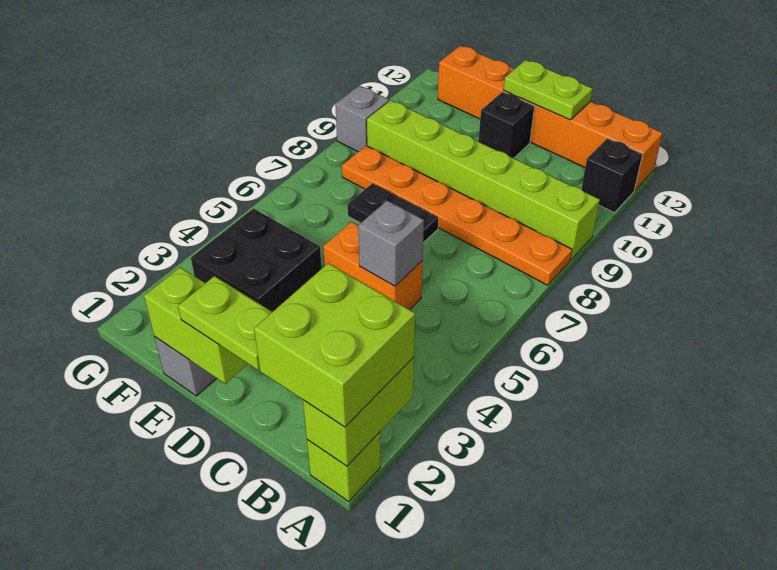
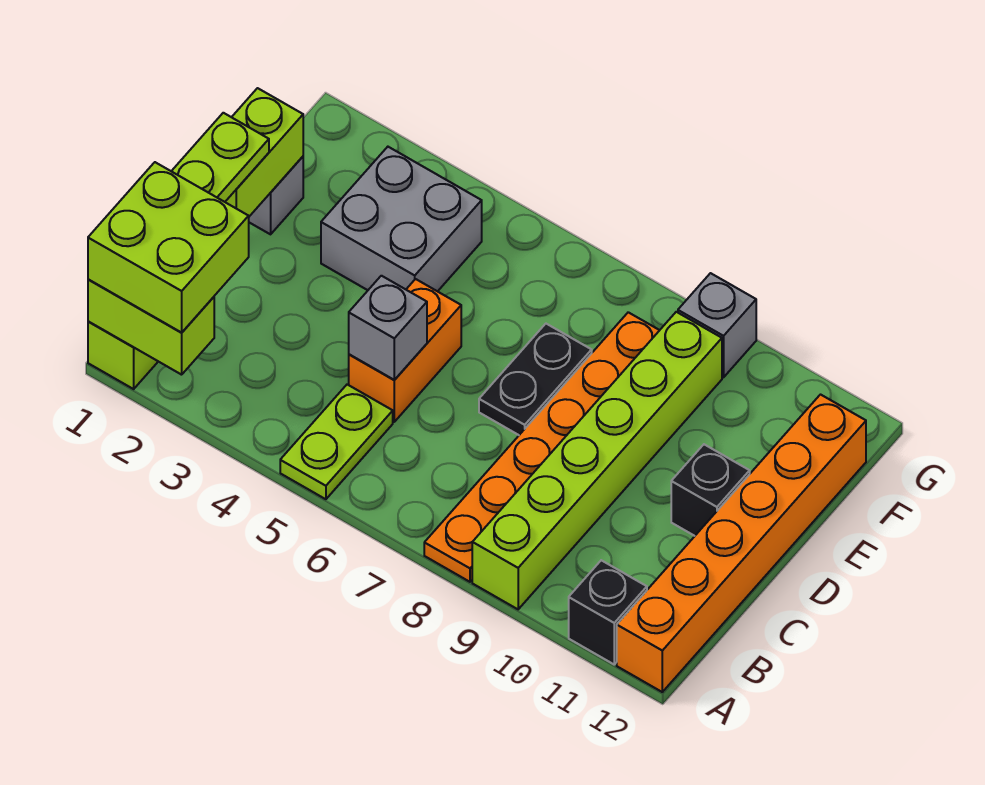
lime 1x2 plate [504,60,593,120] -> lime 1x2 plate moved to [280,385,393,499]
black 2x2 brick [191,208,322,312] -> grey 2x2 brick [321,147,482,291]

